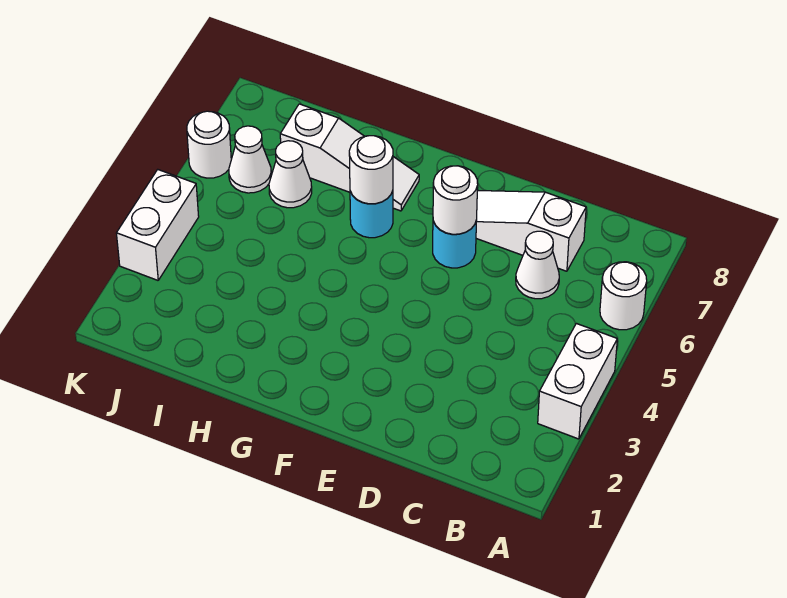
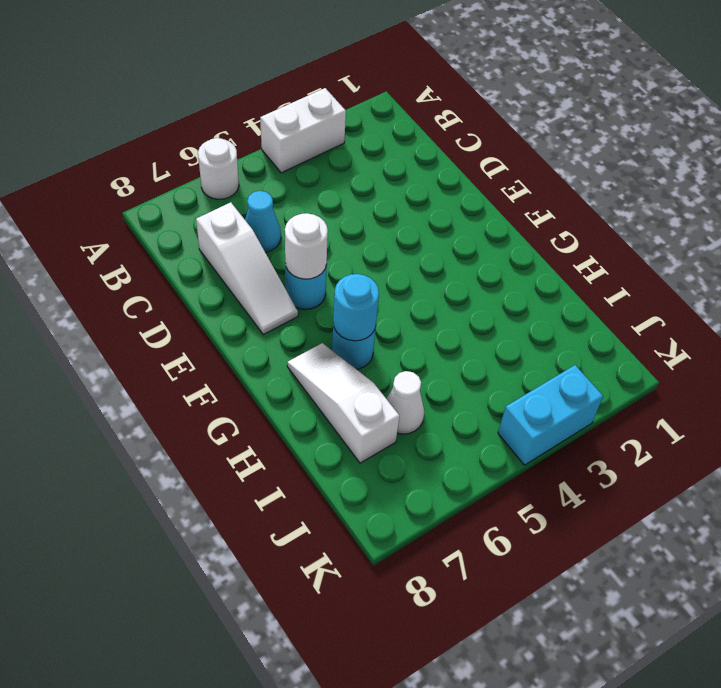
white 1x1 cone [516,231,559,299] -> cyan 1x1 cone [245,191,281,252]
white 1x1 round brick [349,136,393,204] -> cyan 1x1 round brick [333,274,379,341]
white 1x1 cone [229,126,271,193] -> none
white 1x2 brick [116,170,199,280] -> cyan 1x2 brick [498,365,603,465]
white 1x1 round brick [187,111,231,178] -> none

